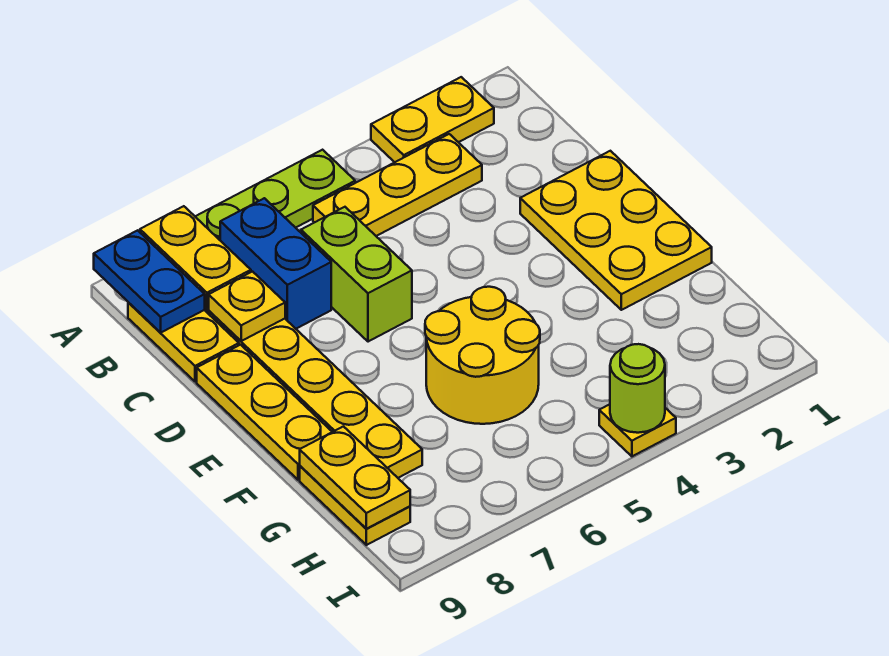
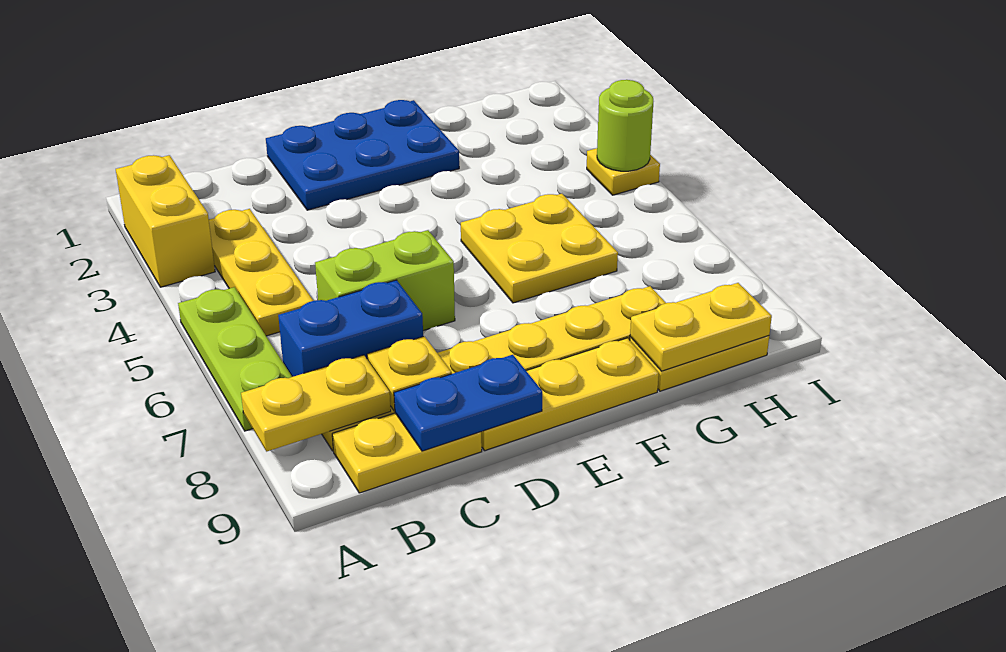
yellow 1x2 plate [371,77,494,162] -> yellow 1x2 brick [116,155,215,287]
blue 1x2 plate [94,230,205,332] -> blue 1x2 plate moved to [394,355,542,451]
yellow 2x3 plate [520,151,712,310] -> blue 2x3 plate [266,100,459,210]
yellow 2x2 round brick [425,287,540,424] -> yellow 2x2 plate [461,194,618,303]

